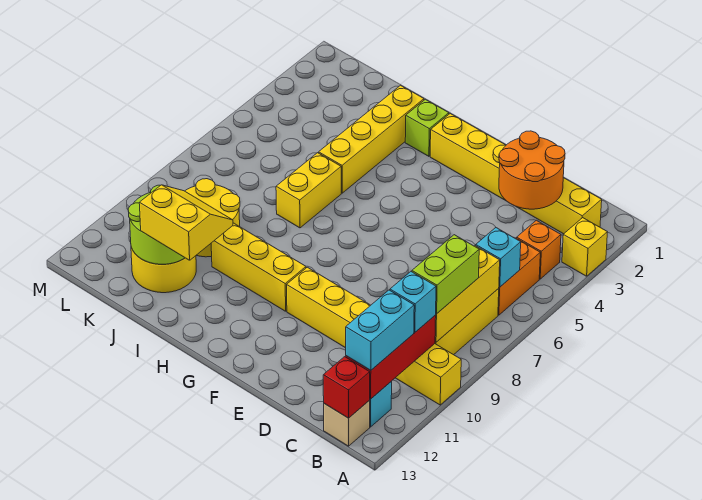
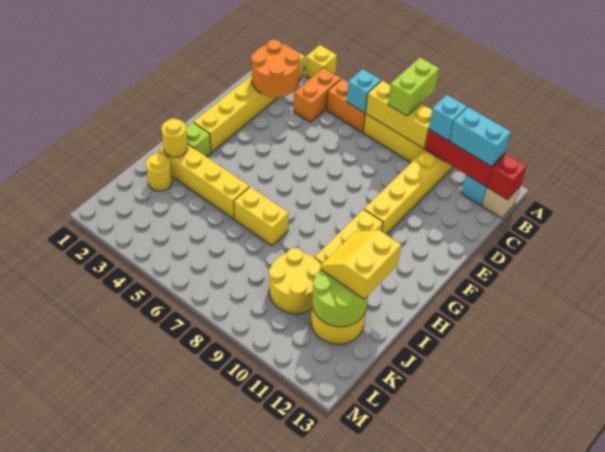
orange 1x1 brick [517,220,561,279] -> orange 1x2 brick [293,68,341,122]
lime 1x2 brick [412,235,479,314] -> lime 1x2 brick turned to [388,58,439,116]
none -> yellow 1x1 round brick [162,119,188,157]
none -> yellow 1x1 round brick [146,154,172,191]

